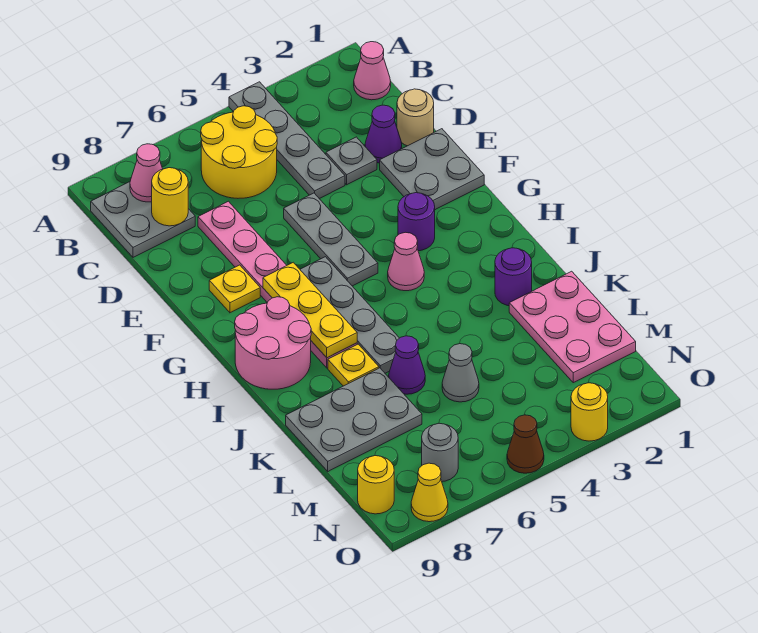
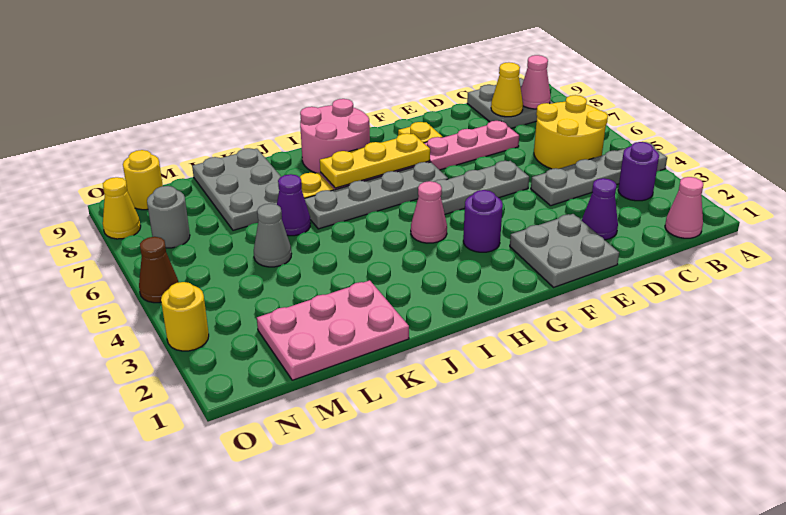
yellow 1x1 round brick [152,168,188,226] -> yellow 1x1 cone [491,62,523,117]
tan 1x1 round brick [397,89,434,146] -> none
grey 1x1 plate [326,137,377,185] -> none
purple 1x1 round brick [495,248,532,306] -> purple 1x1 round brick moved to [618,142,659,201]

